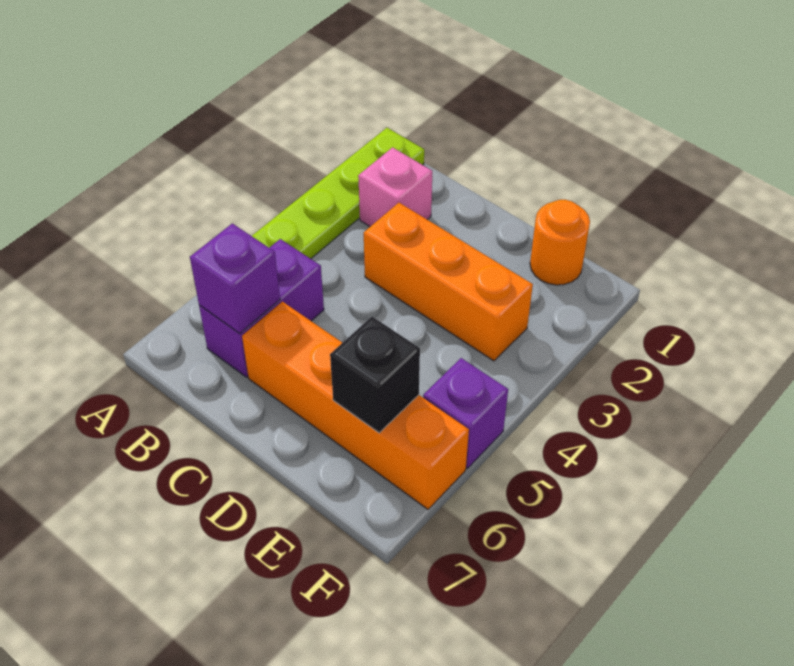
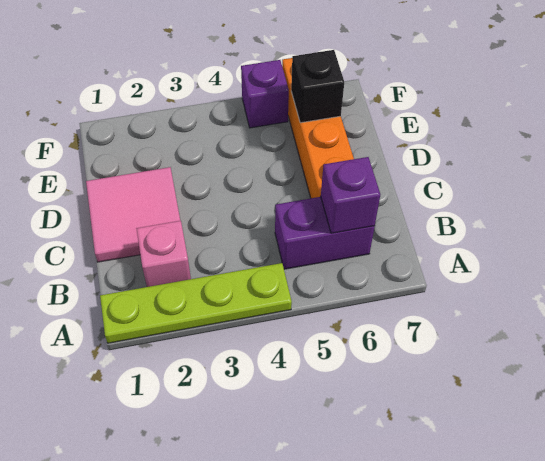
none -> pink 2x2 tile [86,167,180,262]
orange 1x3 brick [364,203,533,361] -> none
orange 1x1 round brick [530,200,590,285] -> none

